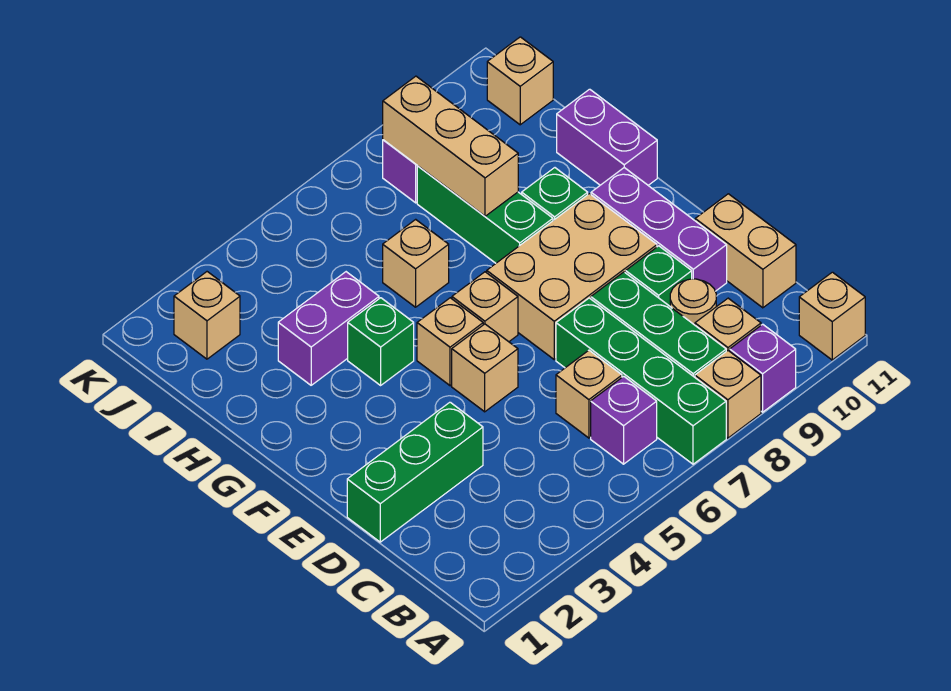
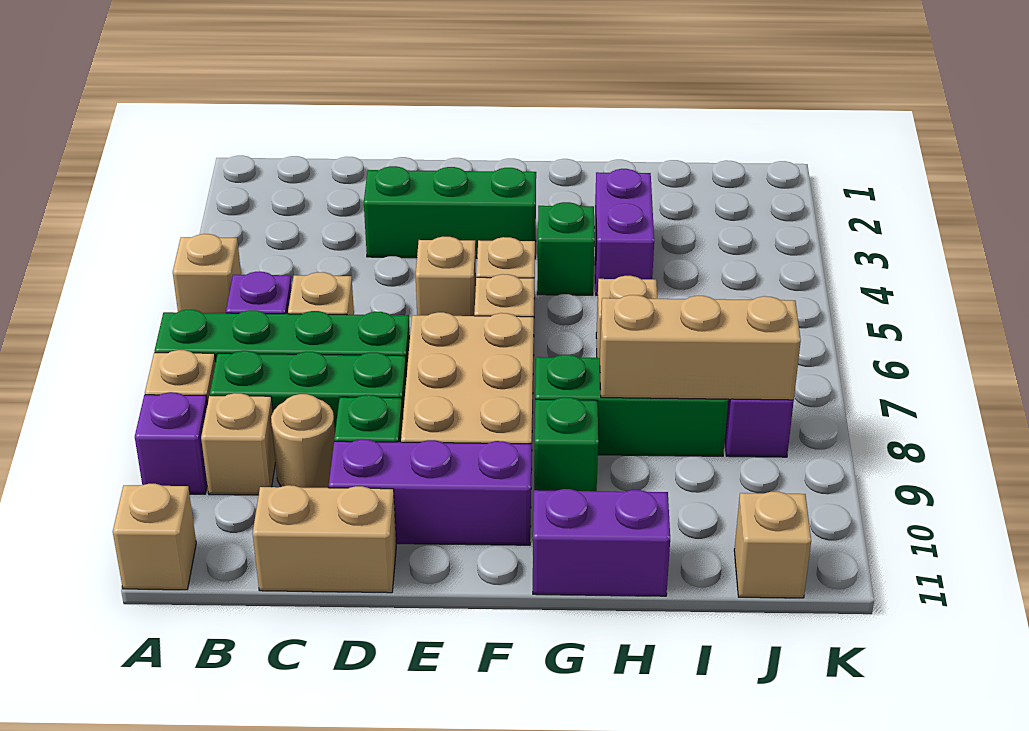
green 1x3 brick [347,402,483,542] -> green 1x3 brick turned to [364,166,536,258]
tan 1x1 brick [174,272,240,359] -> tan 1x1 brick moved to [173,234,241,313]

